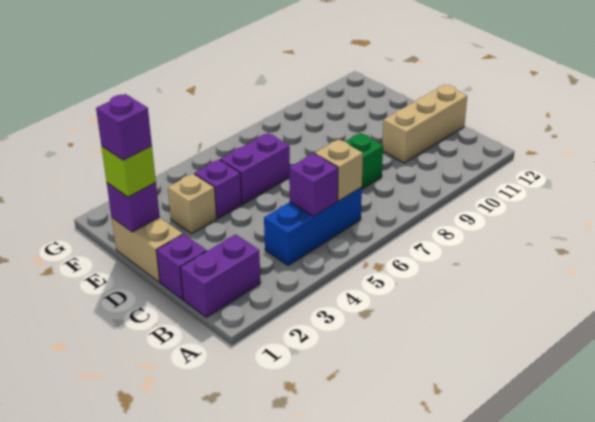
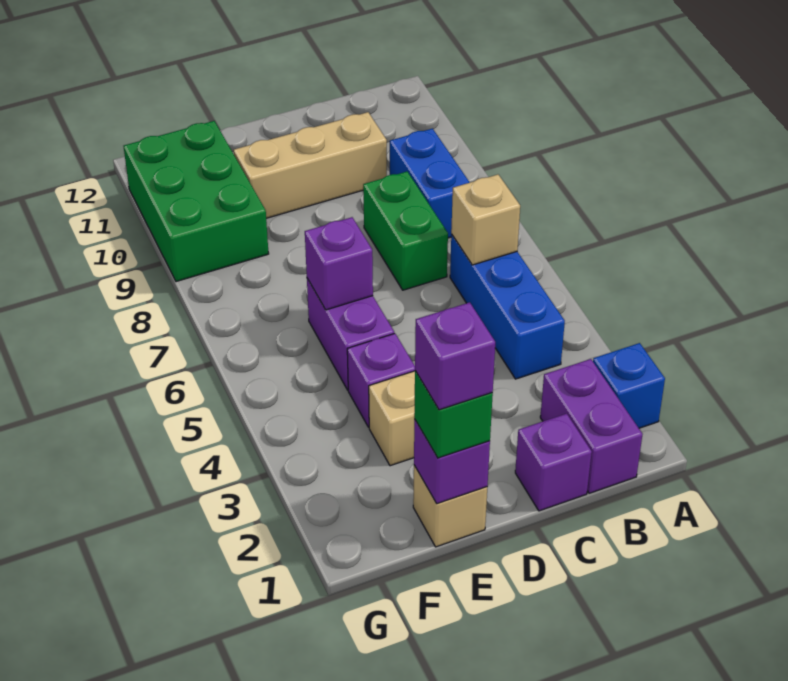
none -> blue 1x1 brick [593,343,665,428]
purple 1x1 brick [289,153,338,216] -> purple 1x1 brick moved to [305,217,373,310]
none -> blue 1x2 brick [390,129,470,238]
tan 1x3 brick [382,85,467,163] -> tan 1x3 brick turned to [234,112,387,218]
tan 1x2 brick [112,217,183,282] -> tan 1x1 brick [413,465,487,547]
lime 1x1 brick [101,146,156,197] -> green 1x1 brick [414,371,493,458]
none -> green 2x3 brick [124,121,269,282]

